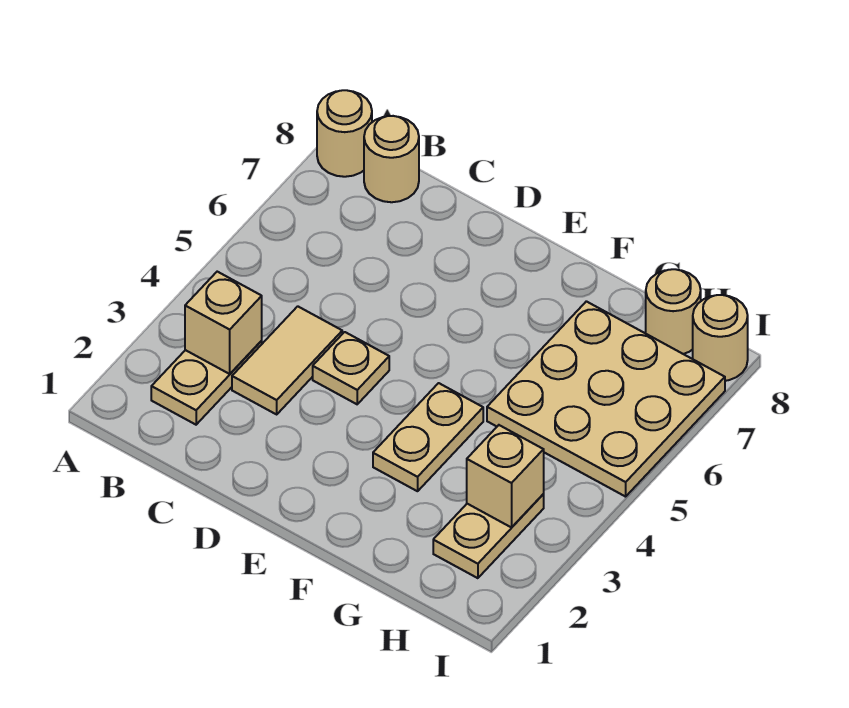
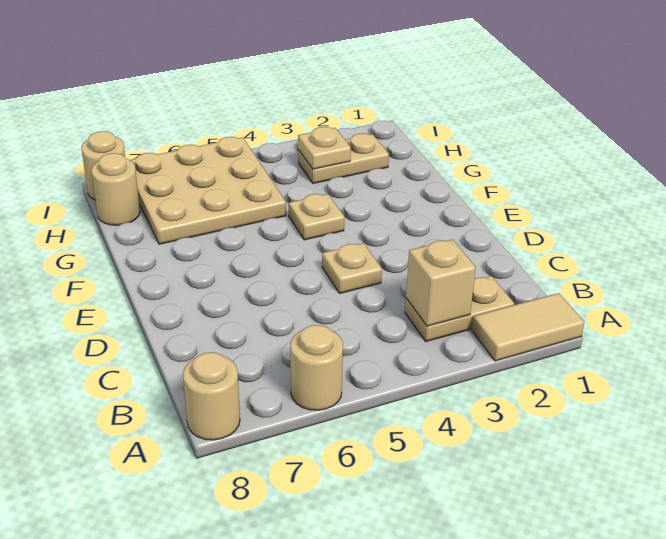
tan 1x1 round brick [364,116,419,202] -> tan 1x1 round brick moved to [290,325,343,410]
tan 1x2 tile [232,306,342,414] -> tan 1x2 tile moved to [472,293,584,361]
tan 1x2 plate [373,383,483,491] -> tan 1x1 plate [289,194,344,240]
tan 1x1 brick [467,425,544,527] -> tan 1x1 plate [298,127,351,169]

